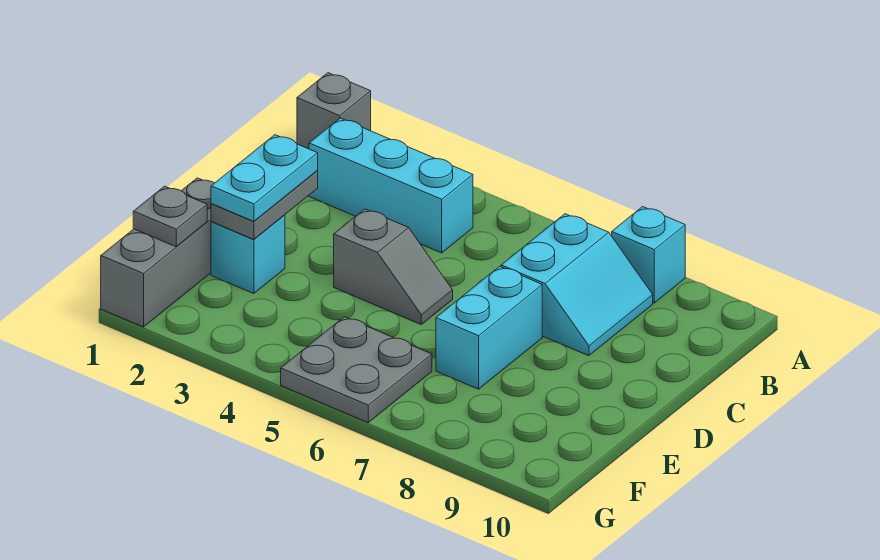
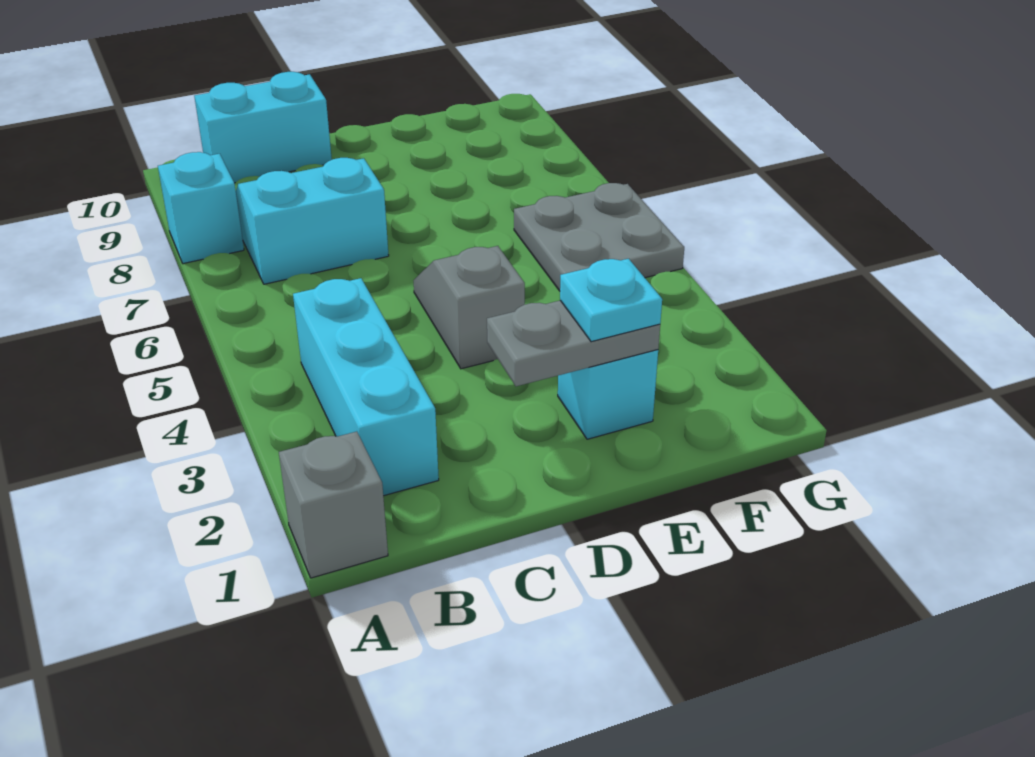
cyan 1x2 plate [211,135,318,221] -> cyan 1x1 plate [560,259,662,342]
cyan 1x2 brick [436,266,542,389] -> cyan 1x2 brick moved to [194,72,332,183]
grey 1x3 brick [101,178,214,327] -> none
grey 1x1 plate [133,186,207,247] -> none

